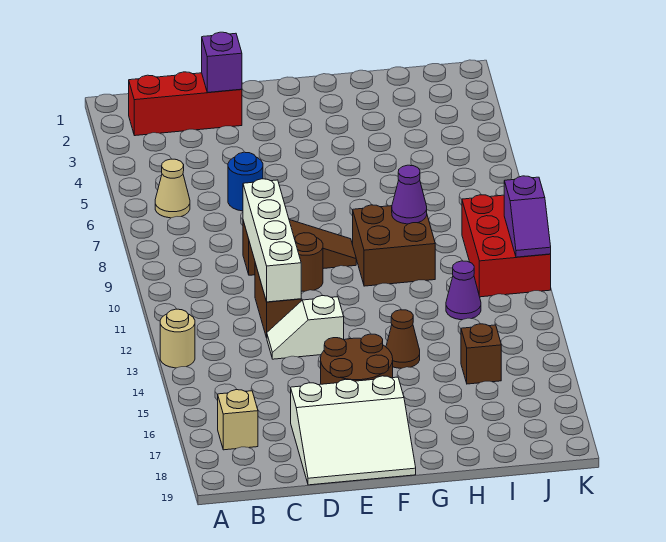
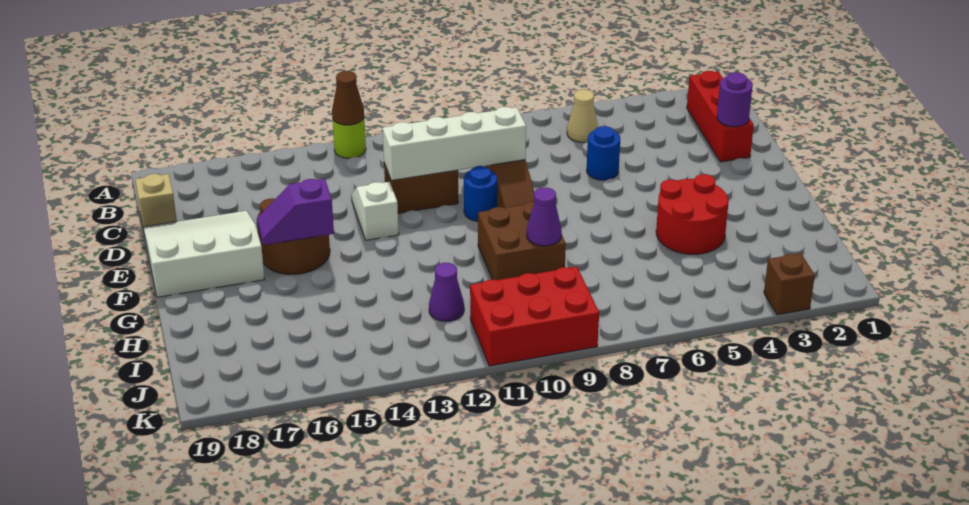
tan 1x1 round brick [160,309,195,368] -> lime 1x1 round brick [333,118,366,158]
tan 1x1 brick [218,390,258,450] -> tan 1x1 brick moved to [135,174,177,227]
purple 1x1 brick [202,32,242,92] -> purple 1x1 round brick [717,72,753,127]
white 3x3 slope [291,376,416,485] -> white 3x3 slope turned to [143,211,265,297]
brown 1x1 round brick [294,233,323,291] -> blue 1x1 round brick [464,166,497,221]
none -> red 2x2 round brick [656,174,729,254]
brown 1x1 cone [386,310,420,368] -> brown 1x1 cone moved to [332,71,364,125]
brown 1x1 brick [461,324,501,384] -> brown 1x1 brick moved to [764,253,815,315]
purple 1x2 slope [504,176,551,257] -> purple 1x2 slope moved to [257,179,334,245]

